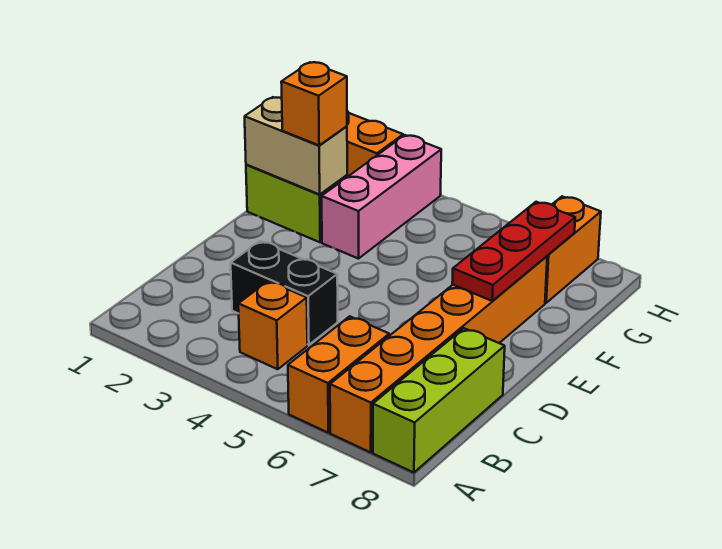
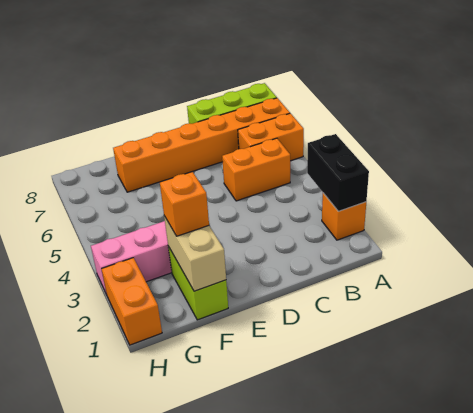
orange 1x1 brick [238,281,307,369] -> orange 1x1 brick moved to [322,193,366,240]
black 1x2 brick [231,241,338,345] -> black 1x2 brick moved to [307,134,369,211]
red 1x3 plate [452,202,575,301] -> none
orange 1x2 brick [545,196,601,303] -> orange 1x2 brick moved to [222,138,290,201]

